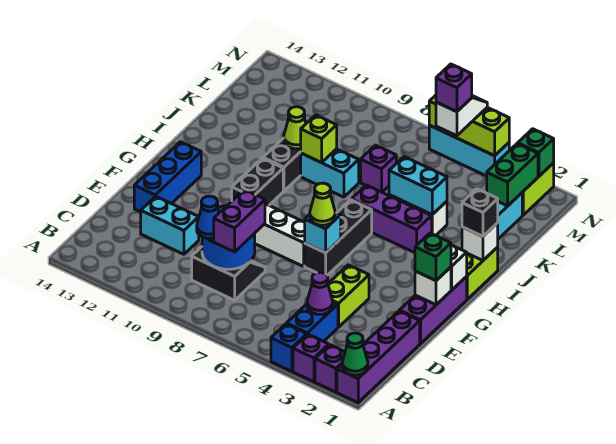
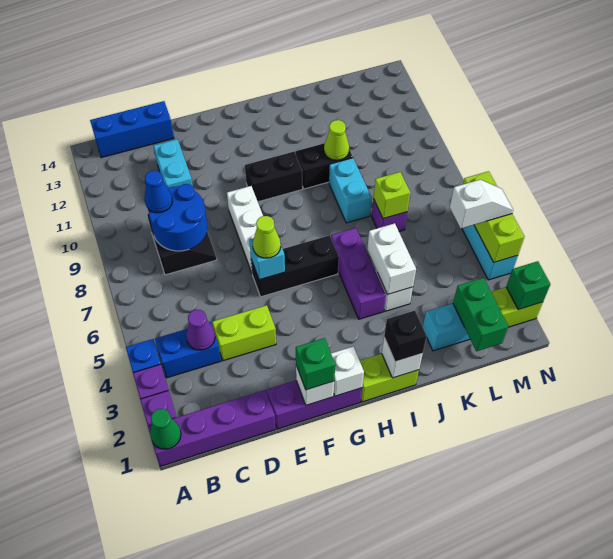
purple 1x2 brick [214,190,265,252] -> none
blue 1x3 brick [134,142,201,212] -> blue 1x3 brick moved to [90,101,174,158]
cyan 1x2 brick [389,157,447,215] -> white 1x2 brick [367,223,416,295]
lime 1x1 brick [301,115,337,163] -> lime 1x1 brick moved to [374,172,410,219]
green 1x2 brick [487,143,538,206] -> green 1x2 brick turned to [453,278,508,351]
purple 1x1 brick [436,64,472,112] -> none

